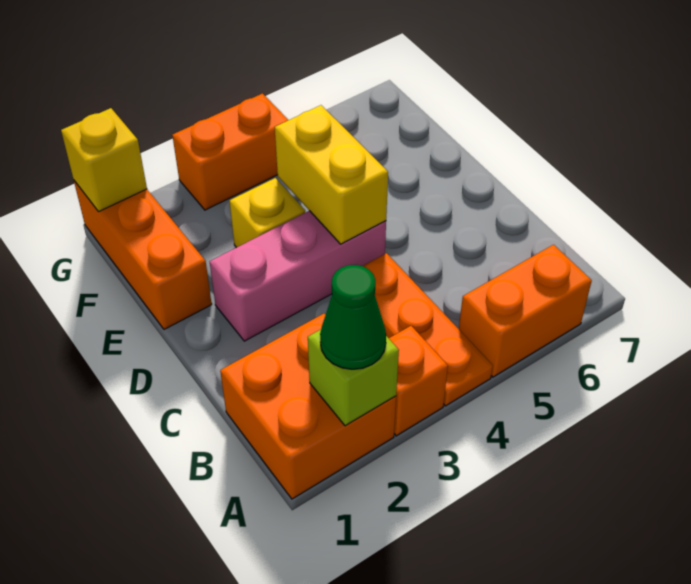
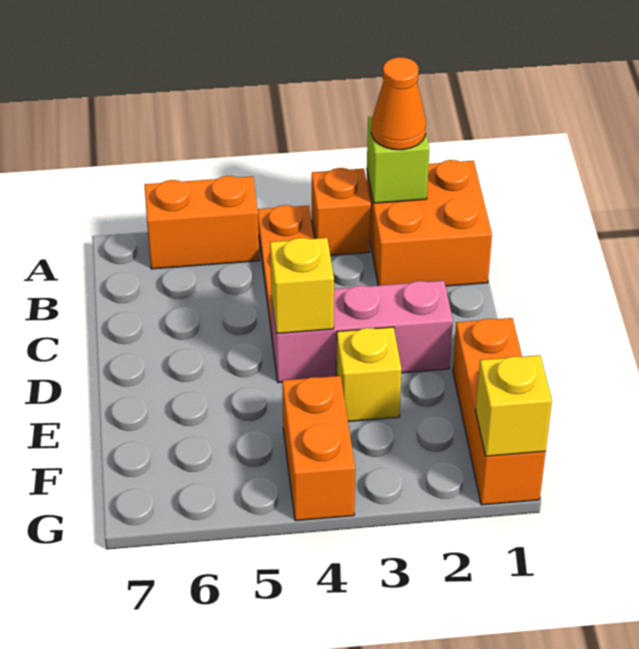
green 1x1 cone [320,265,386,369] -> orange 1x1 cone [371,57,426,150]
yellow 1x2 brick [275,105,388,244] -> yellow 1x1 brick [270,238,334,334]
orange 1x2 brick [172,94,288,210] -> orange 1x2 brick turned to [282,376,355,521]

